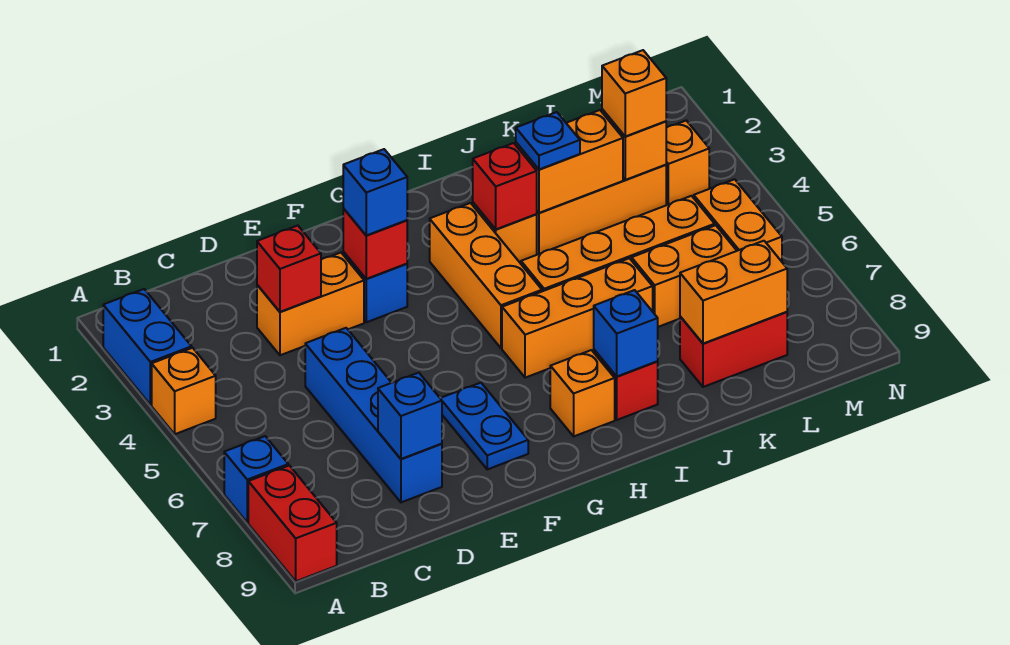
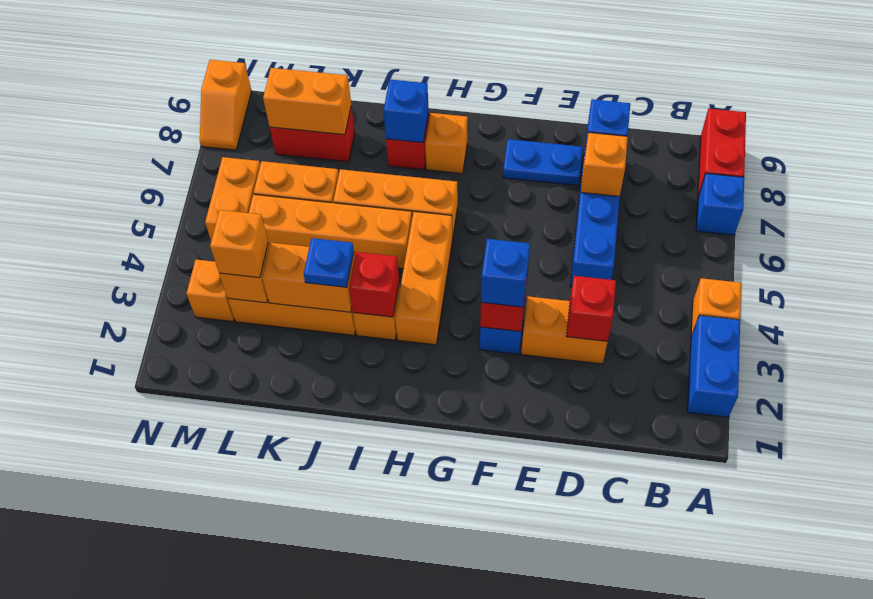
none -> orange 1x1 brick [581,132,628,197]
blue 1x2 plate [440,383,528,469] -> blue 1x2 plate turned to [503,139,583,186]
none -> orange 1x2 slope [200,60,252,150]

